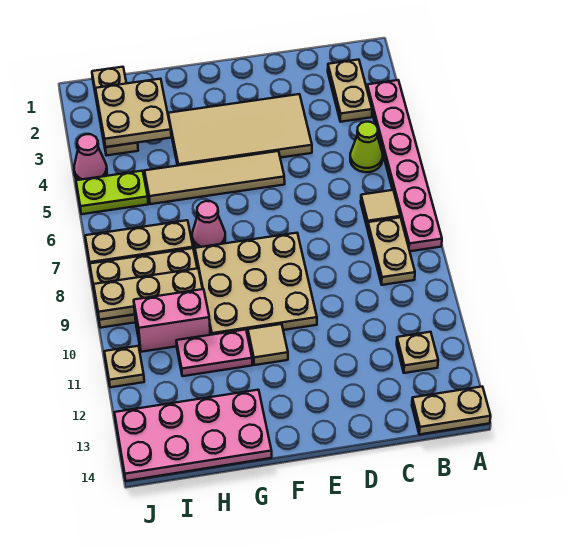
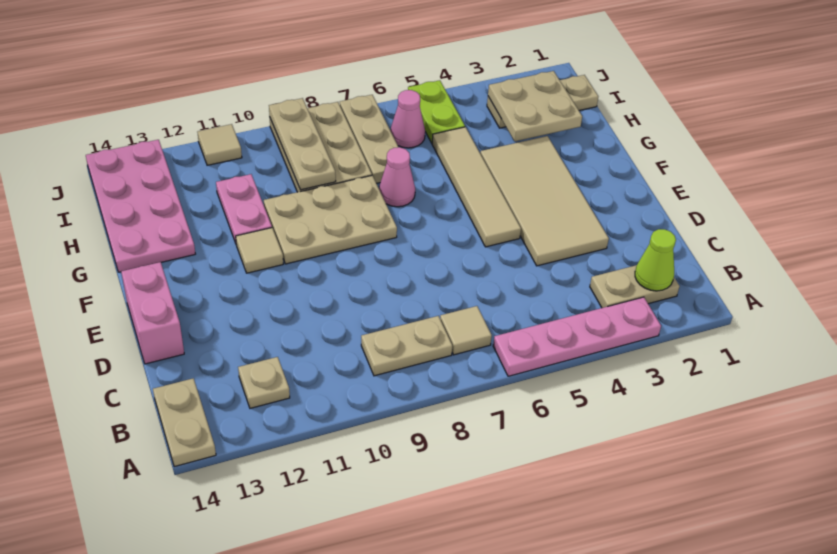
pink 1x6 plate [367,80,442,251] -> pink 1x4 plate [493,297,661,376]
lime 1x1 cone [350,122,383,172] -> lime 1x1 cone moved to [635,229,676,291]
tan 3x3 plate [195,233,317,336] -> tan 2x3 plate [264,176,397,264]
pink 1x2 brick [134,289,210,352] -> pink 1x2 brick moved to [121,262,184,364]
pink 1x1 cone [74,134,107,180] -> pink 1x1 cone moved to [390,90,425,148]
tan 1x1 plate [104,346,144,387] -> tan 1x1 tile [198,124,242,165]

